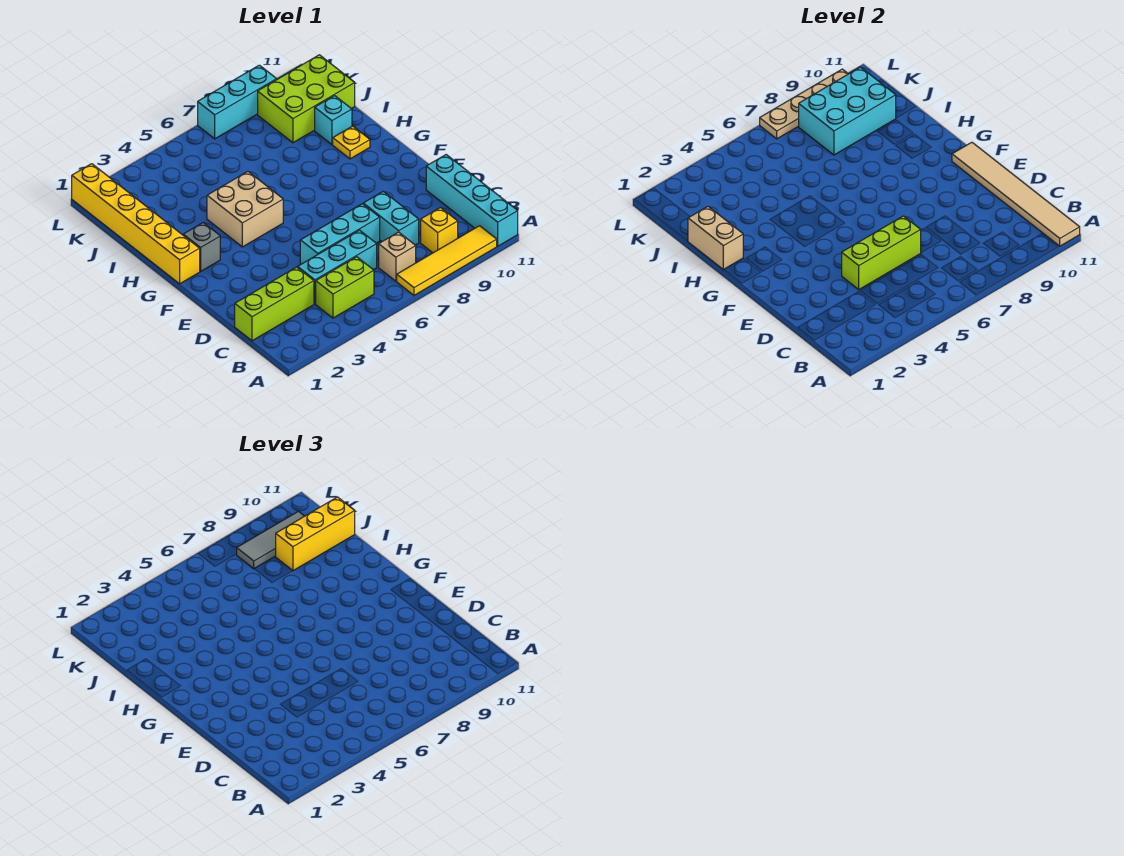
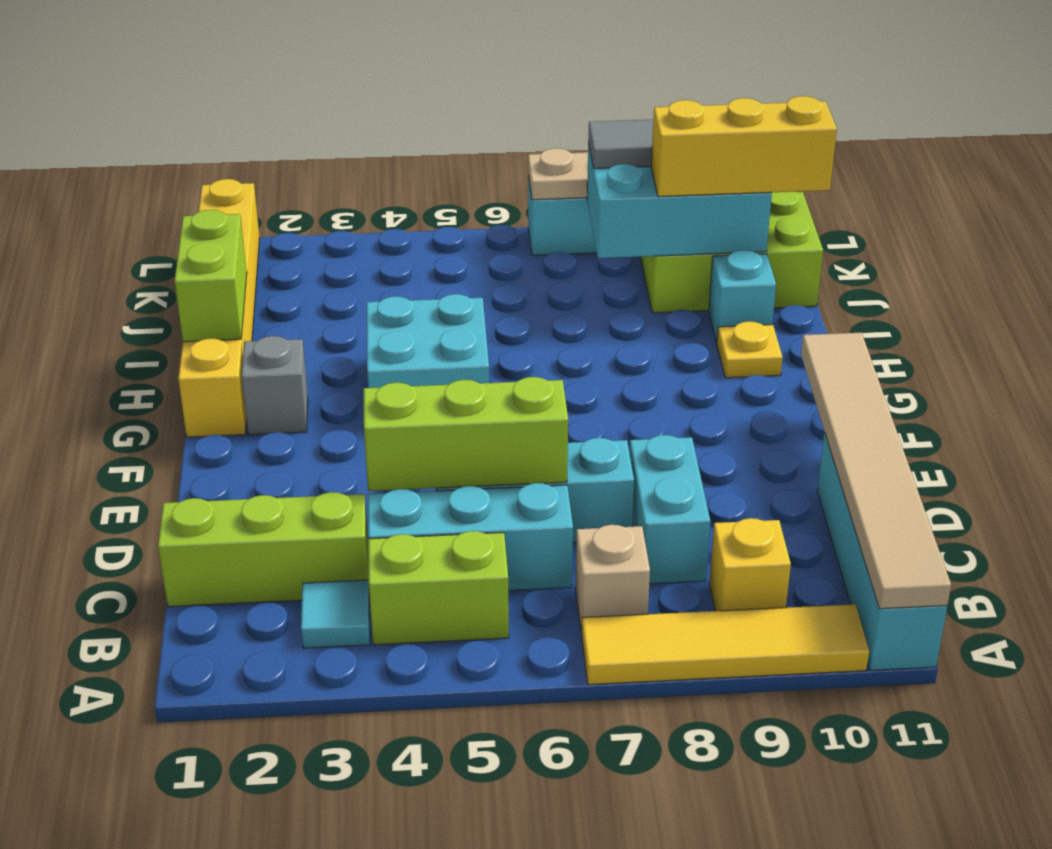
none -> cyan 1x1 tile [301,580,370,648]
tan 2x2 brick [207,172,283,247] -> cyan 2x2 brick [367,294,489,388]
tan 1x2 brick [688,207,743,270] -> lime 1x2 brick [175,210,247,342]

